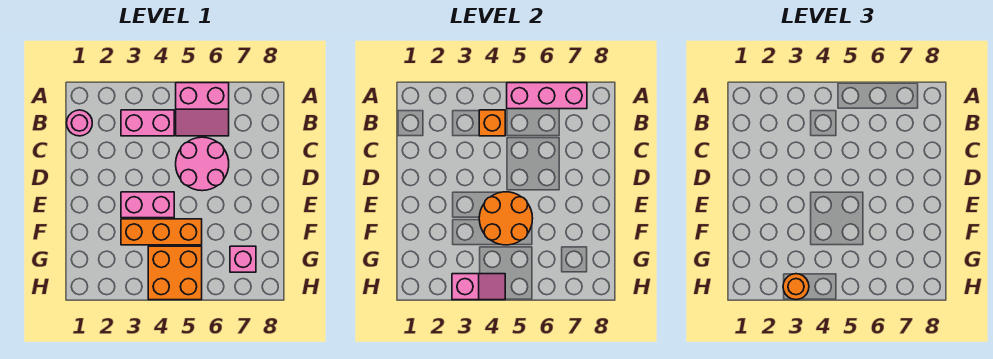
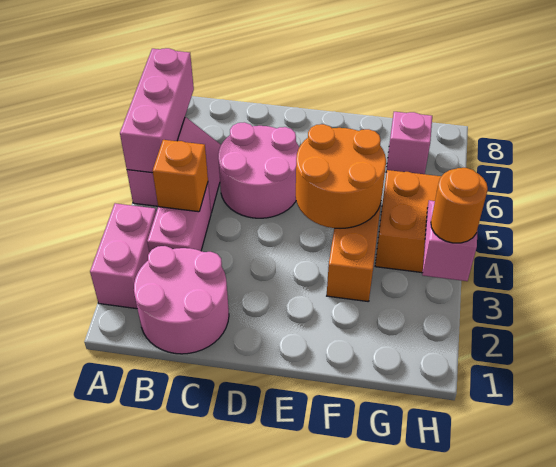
pink 1x1 round brick [67,110,92,136] -> pink 2x2 round brick [134,246,229,354]
pink 1x2 brick [121,192,174,218] -> pink 1x2 brick moved to [90,203,156,309]

